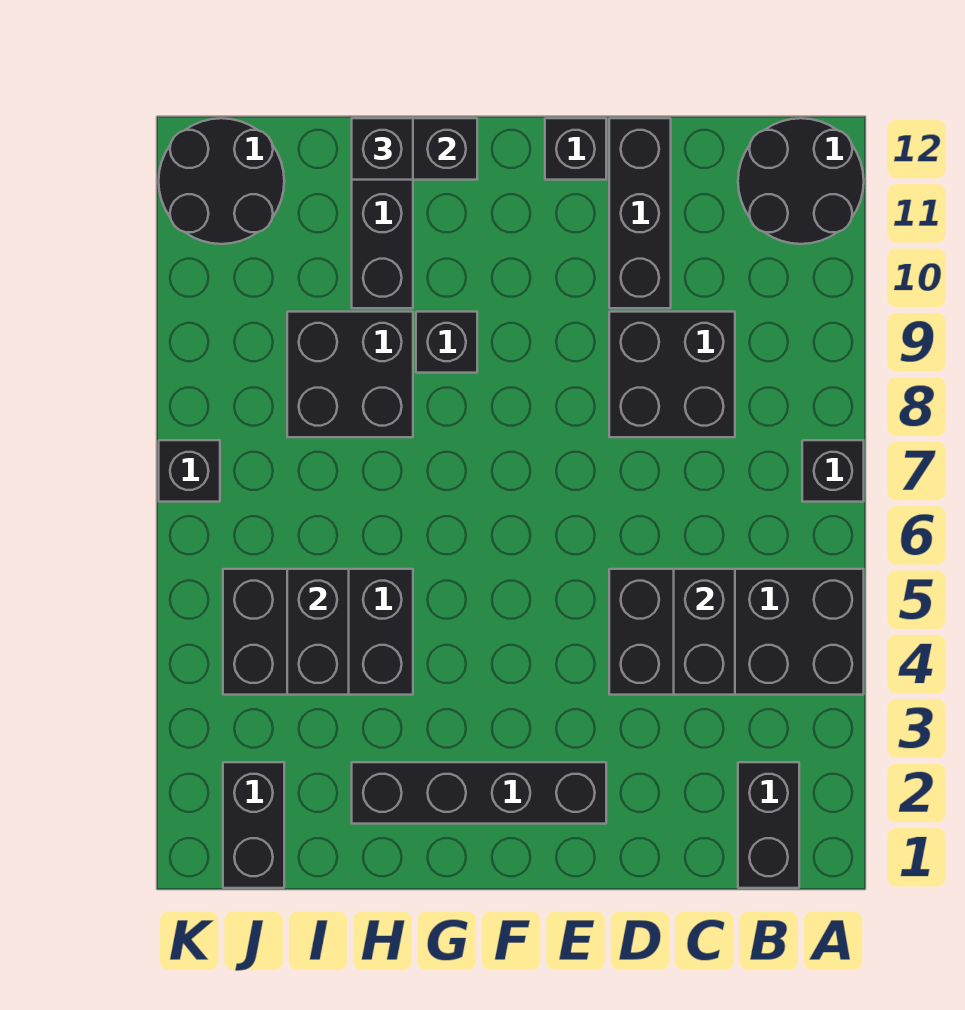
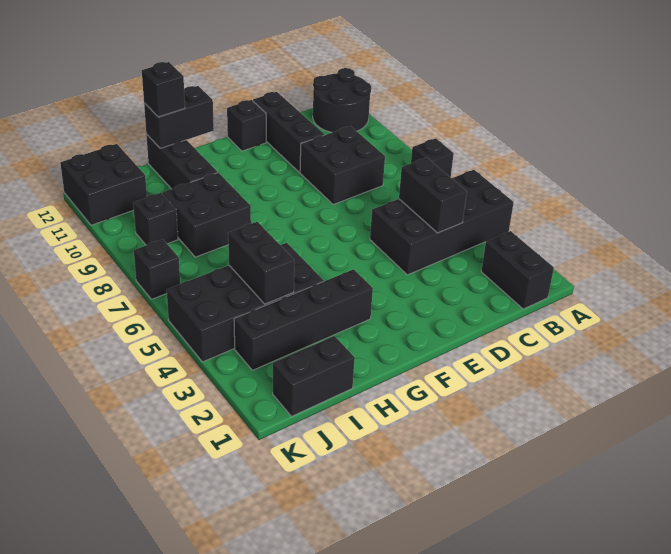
black 1x4 brick [352,762,606,824] -> black 1x4 brick moved to [234,269,373,370]
black 1x1 brick [416,312,477,373] -> black 1x1 brick moved to [133,193,178,245]
black 2x3 brick [223,569,413,695] -> black 2x4 brick [167,243,324,362]
black 1x2 brick [223,762,284,888] -> black 1x2 brick turned to [273,336,355,416]
black 2x2 round brick [159,118,284,244] -> black 2x2 brick [60,144,147,225]

